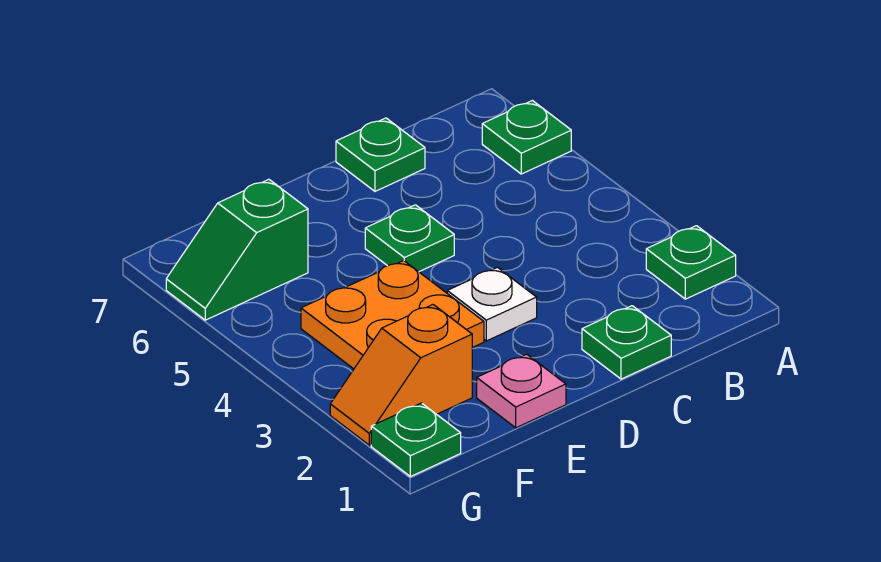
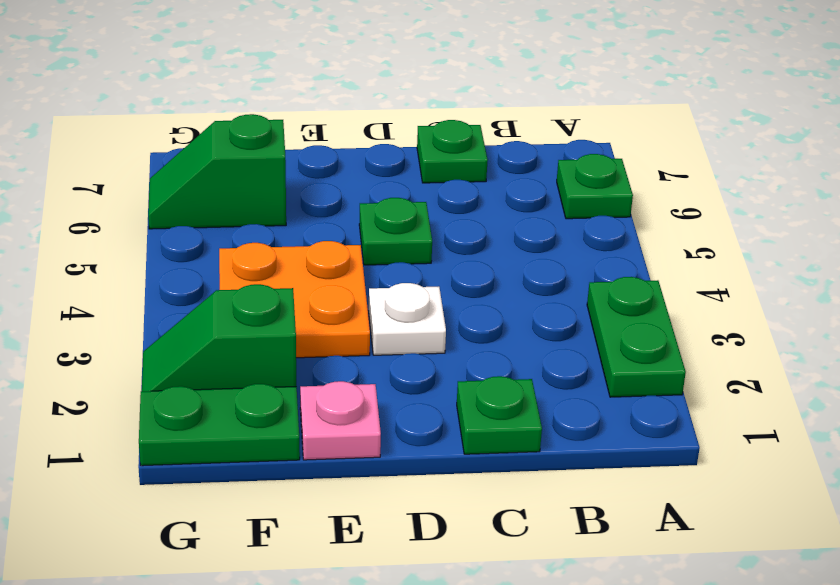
green 1x1 plate [646,226,736,299] -> green 1x2 plate [587,277,686,397]
orange 1x2 slope [330,305,472,445] -> green 1x2 slope [142,284,296,391]
green 1x1 plate [371,403,461,477] -> green 1x2 plate [139,384,300,466]

